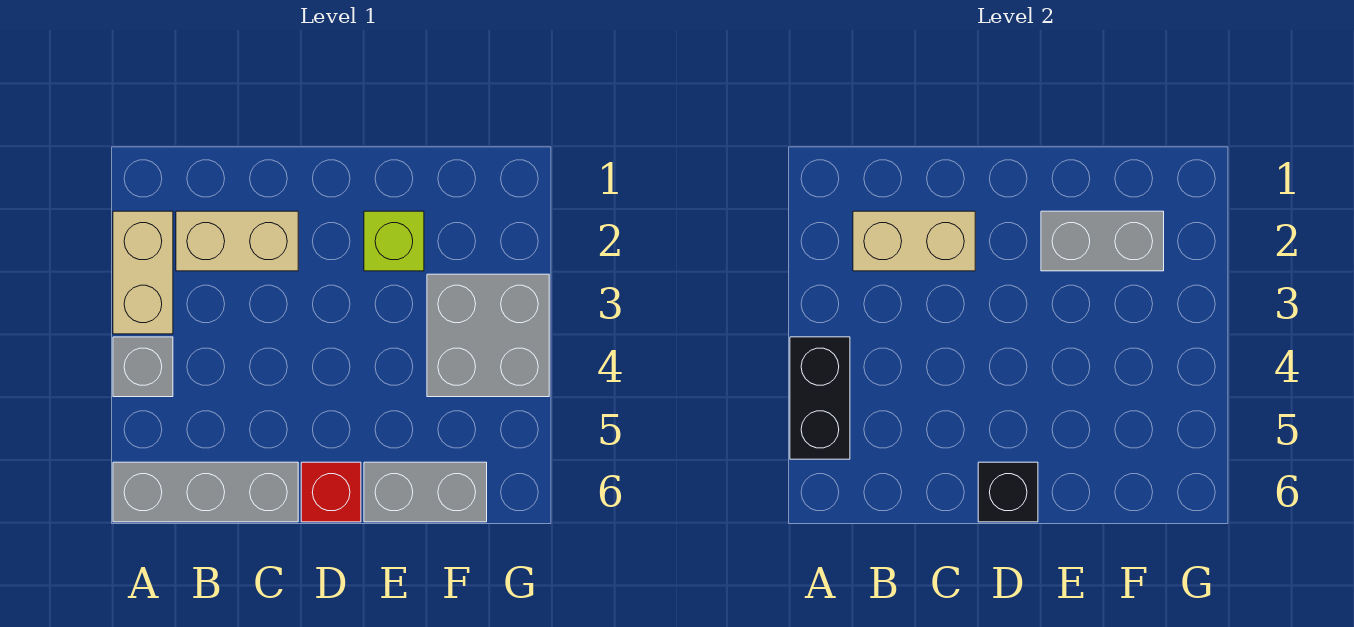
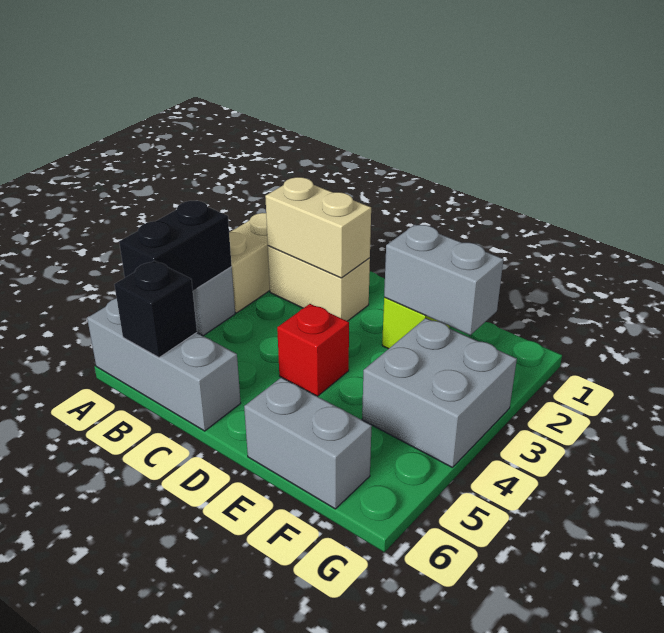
red 1x1 brick [301,462,361,522] -> red 1x1 brick moved to [277,304,349,396]
black 1x1 brick [978,462,1038,522] -> black 1x1 brick moved to [114,261,197,358]

